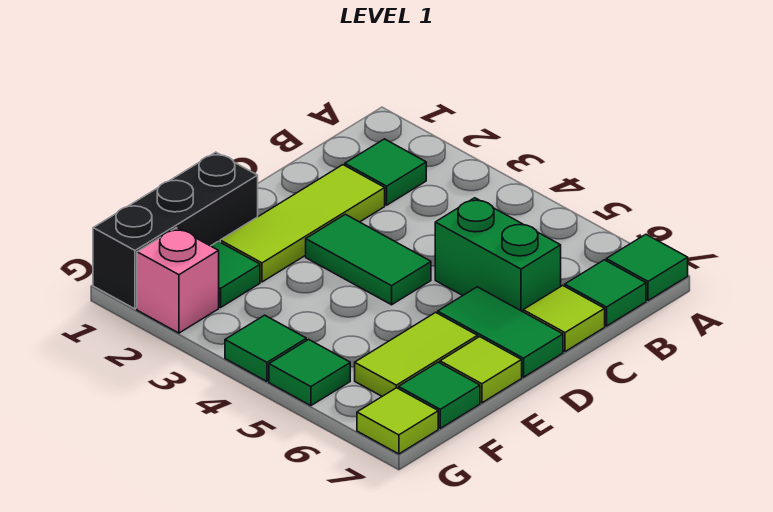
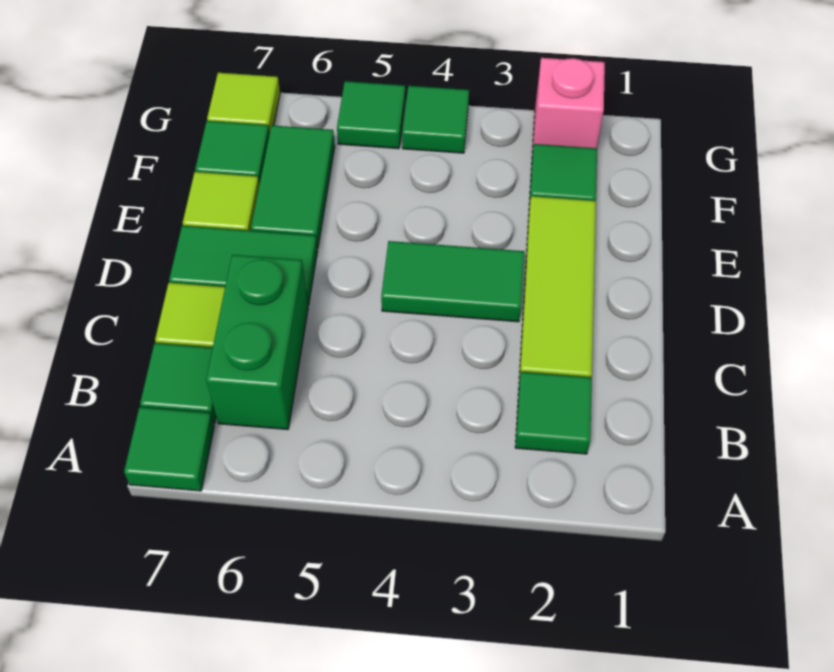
green 1x2 brick [435,198,561,312] -> green 1x2 brick turned to [206,255,308,430]
black 1x3 brick [93,152,258,309] -> none
lime 1x2 tile [355,312,478,396] -> green 1x2 tile [251,125,335,249]

